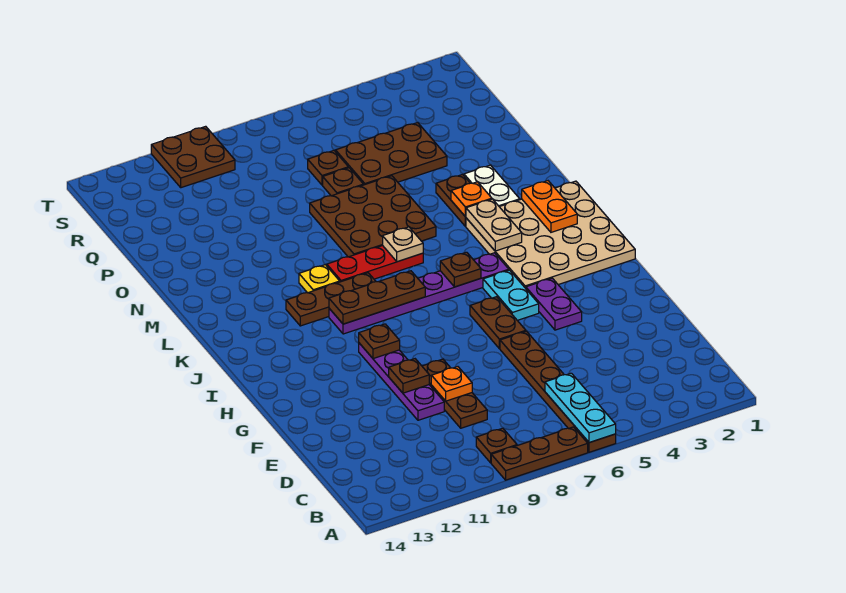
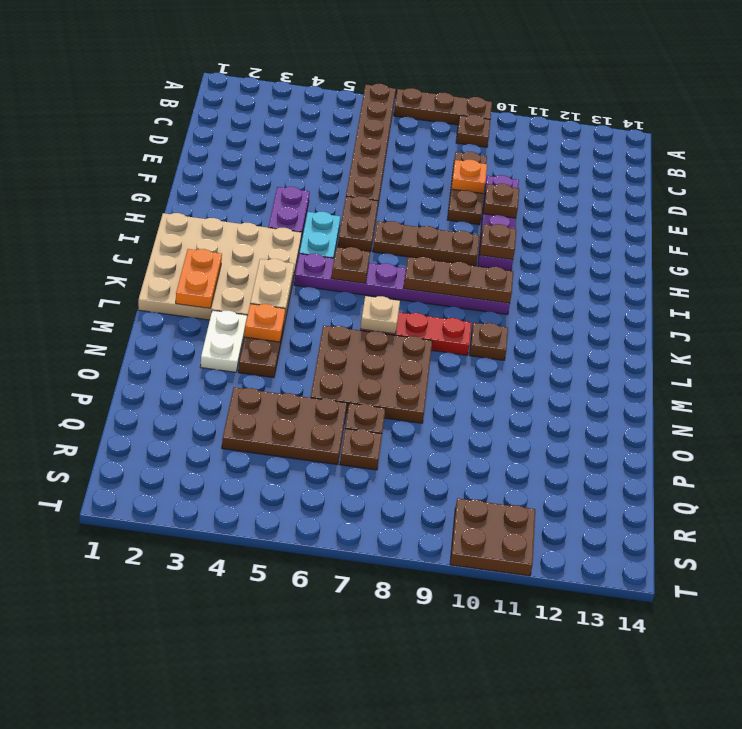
cyan 1x3 plate [545,373,616,443] -> none
brown 1x3 plate [286,273,376,326] -> brown 1x3 plate moved to [373,221,480,266]
yellow 1x1 plate [299,265,340,293] -> brown 1x1 plate [470,323,508,360]

